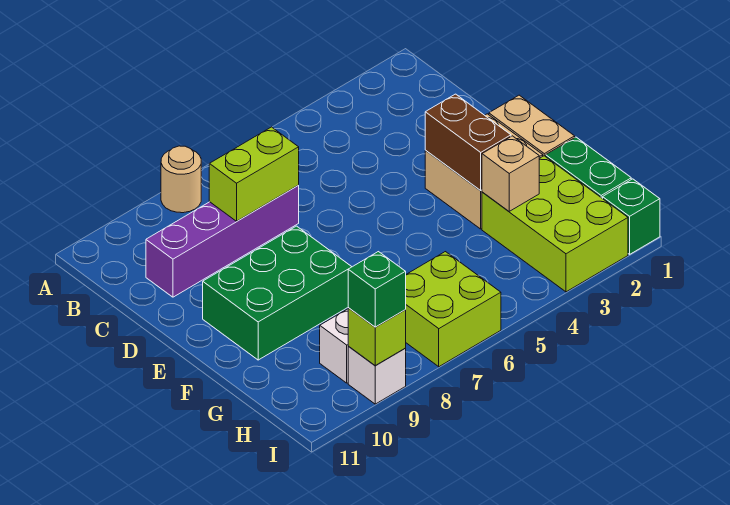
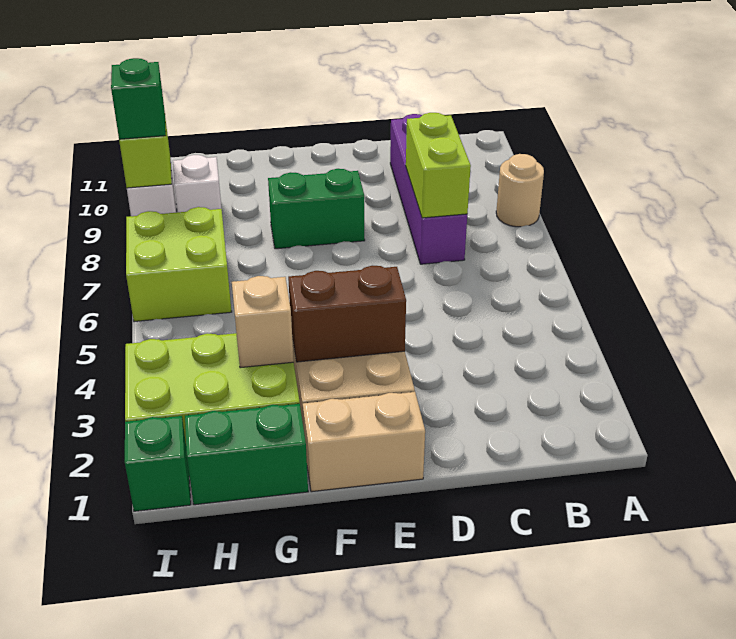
green 2x3 brick [203,226,352,360] -> green 1x2 brick [268,169,365,249]

